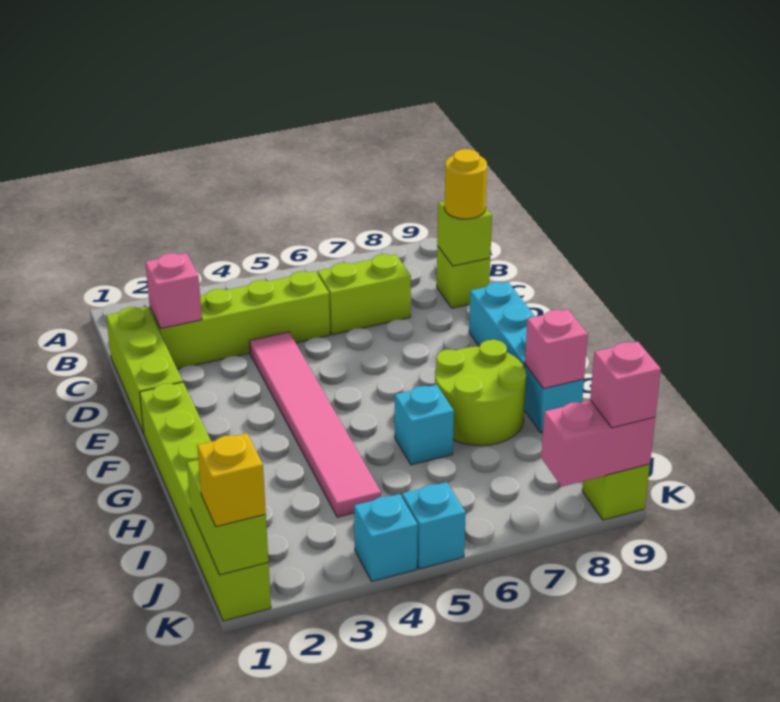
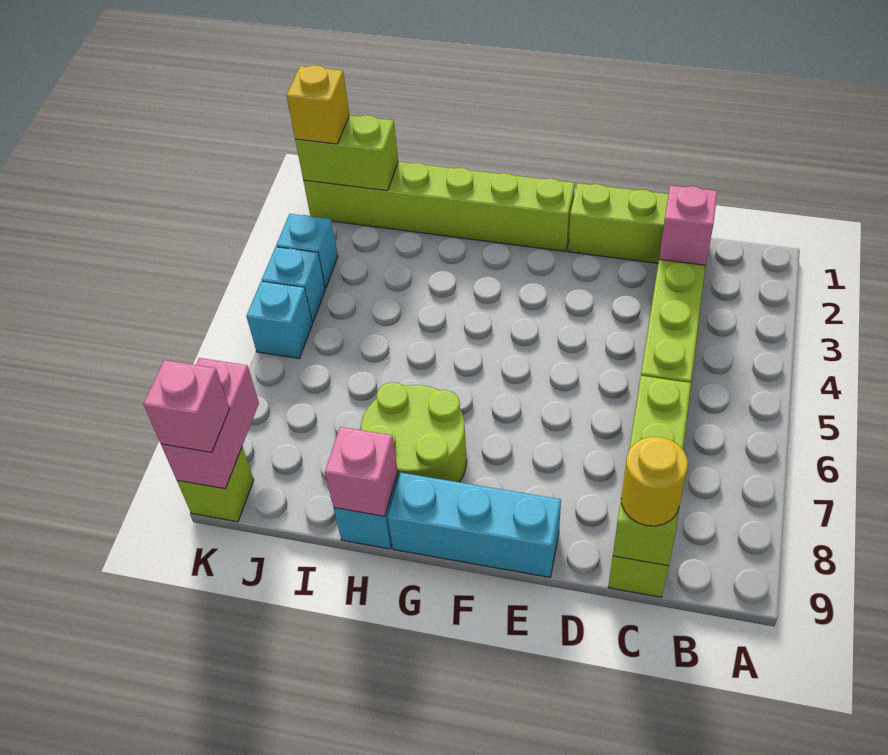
pink 1x6 tile [249,332,381,517] -> none
cyan 1x1 brick [395,385,454,465] -> cyan 1x1 brick moved to [276,214,338,288]

